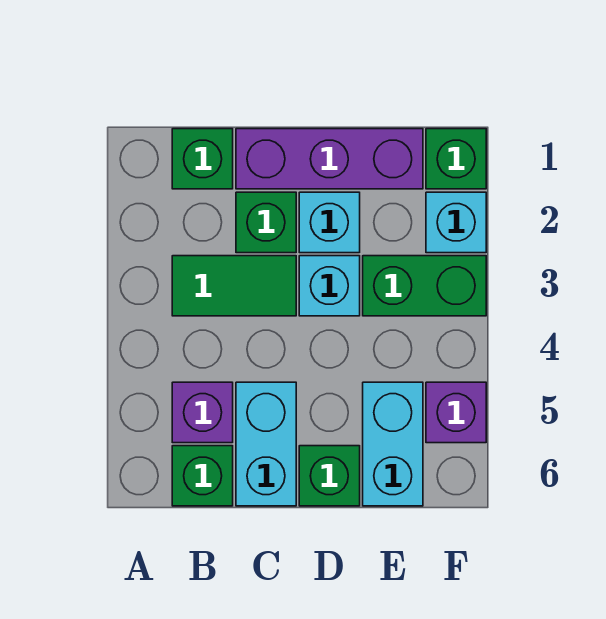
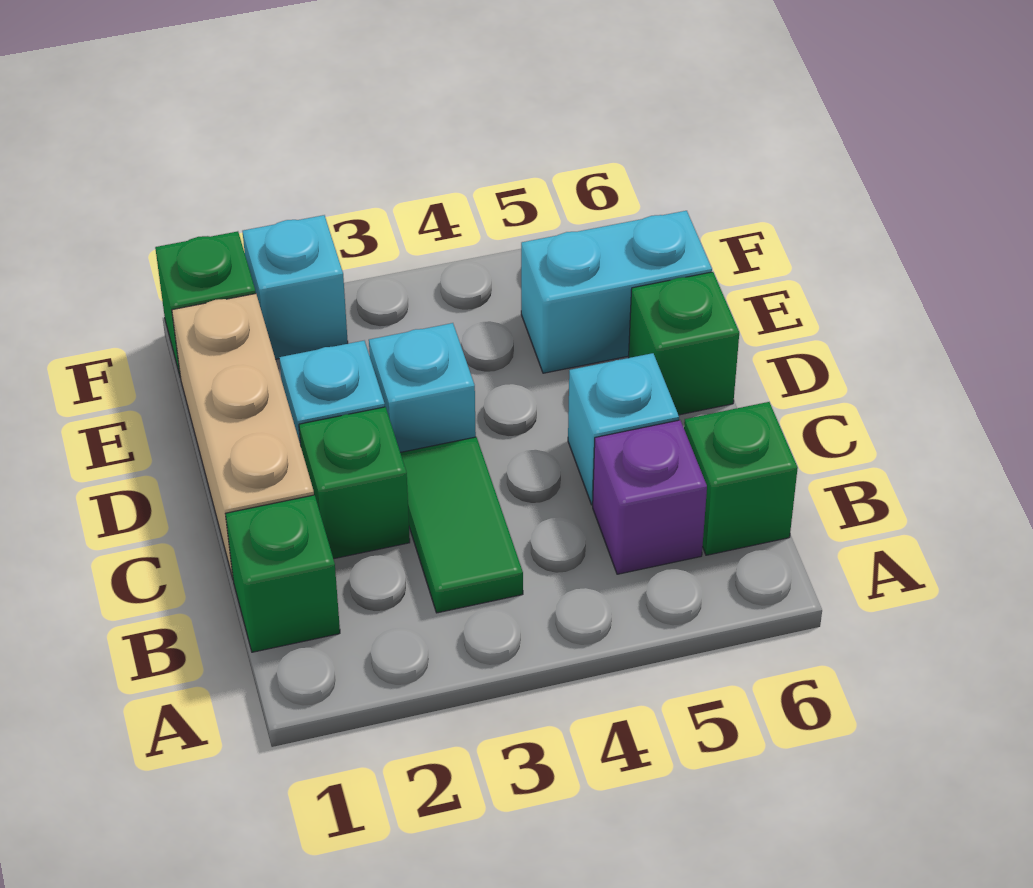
purple 1x3 brick [236,129,423,189] -> tan 1x3 brick [172,294,314,578]
cyan 1x2 brick [236,382,296,506] -> cyan 1x1 brick [568,353,679,505]
green 1x2 brick [363,256,486,316] -> none
purple 1x1 brick [426,382,486,443] -> none

